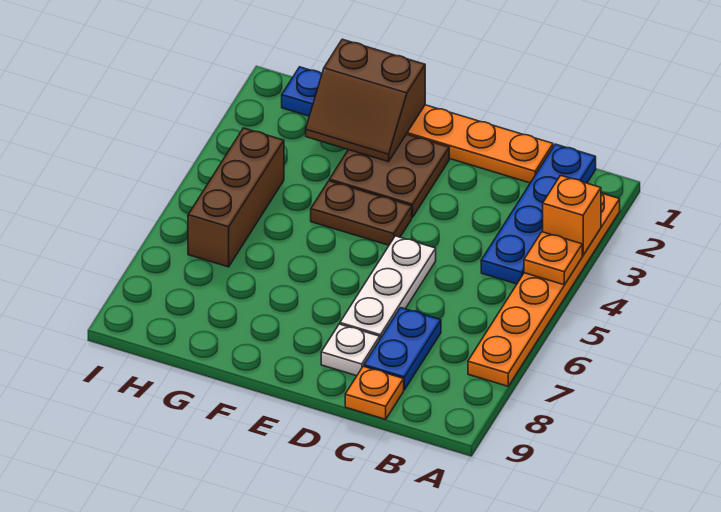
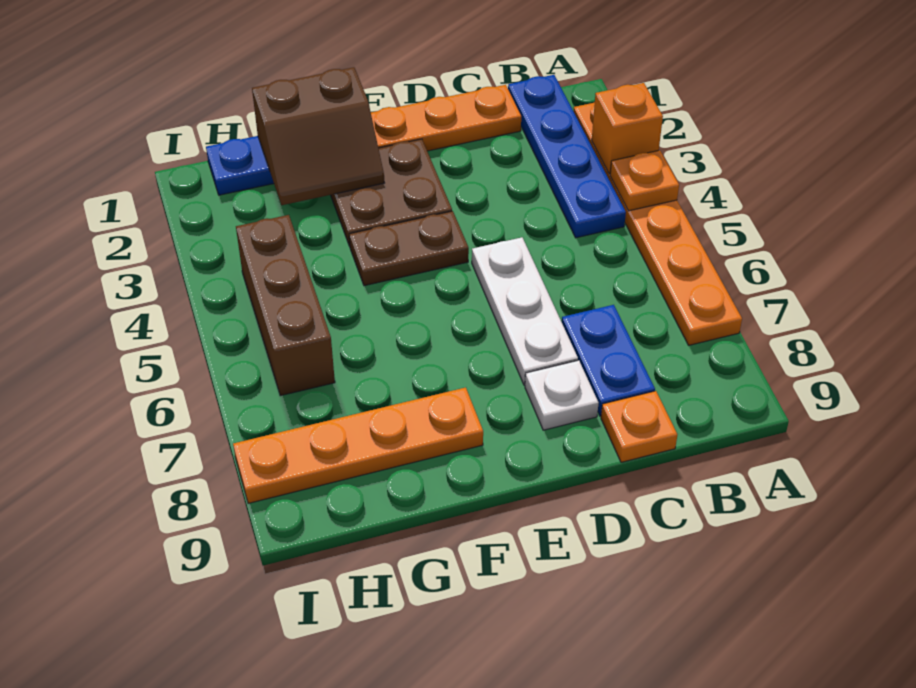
none -> orange 1x4 plate [233,388,483,503]

